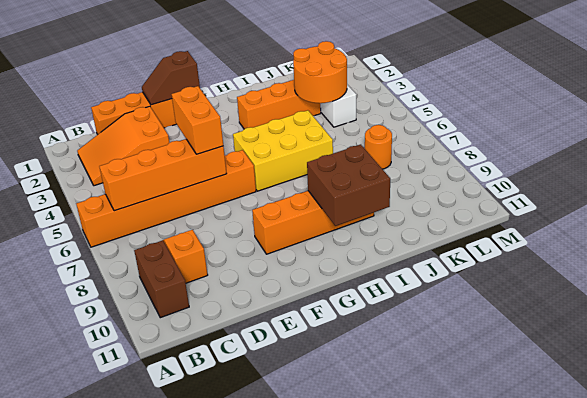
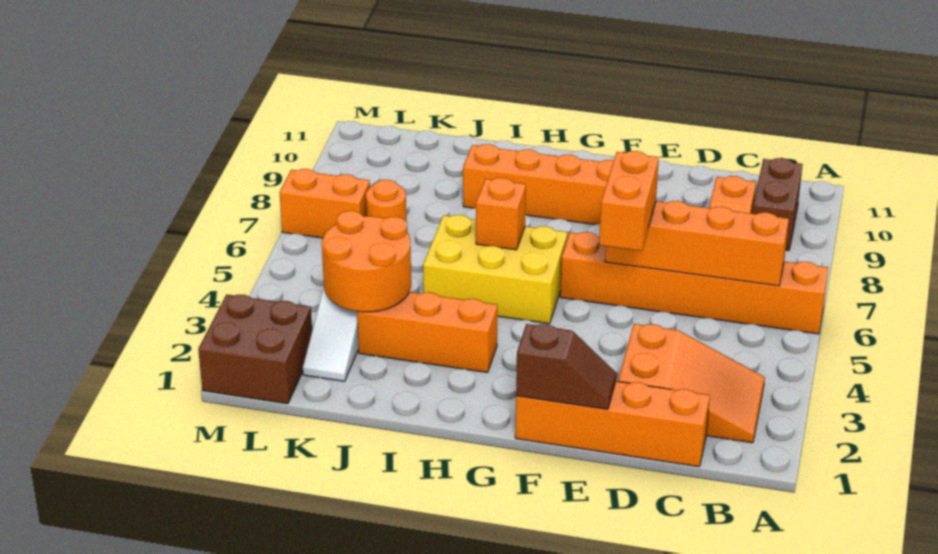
none -> orange 1x1 brick [476,178,526,250]
brown 2x2 brick [307,144,390,226] -> brown 2x2 brick moved to [198,295,312,404]
none -> orange 1x2 brick [280,169,370,238]

